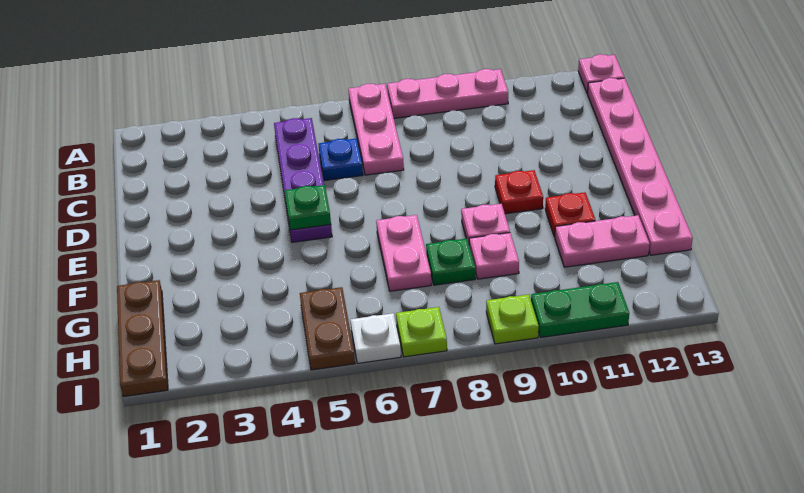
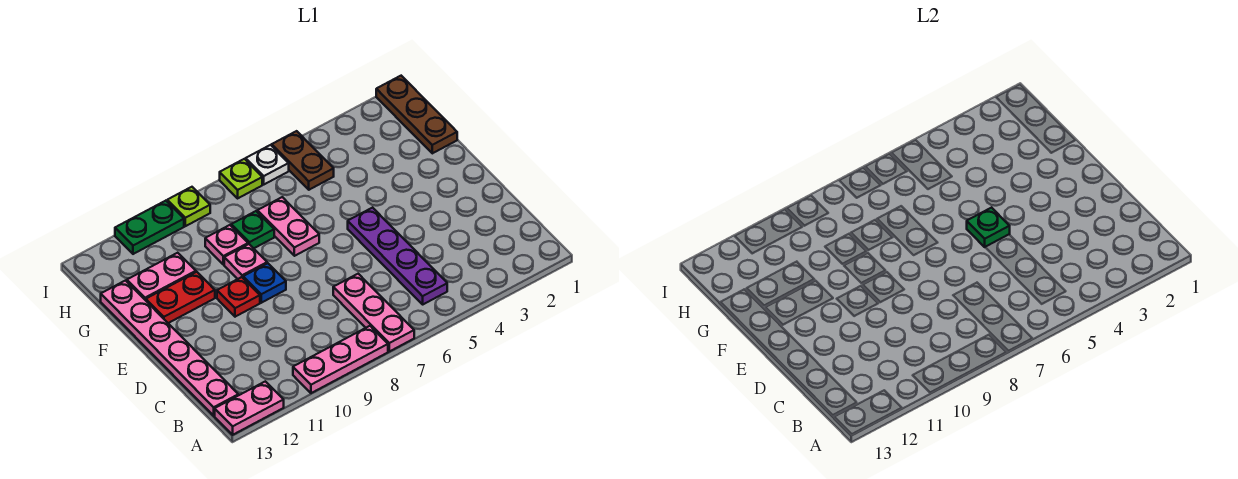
pink 1x1 plate [578,54,624,94] -> pink 1x2 plate [215,381,284,435]
blue 1x1 plate [319,138,363,181] -> blue 1x1 plate moved to [243,263,286,303]
red 1x1 plate [545,192,595,237] -> red 1x2 plate [146,272,215,323]

